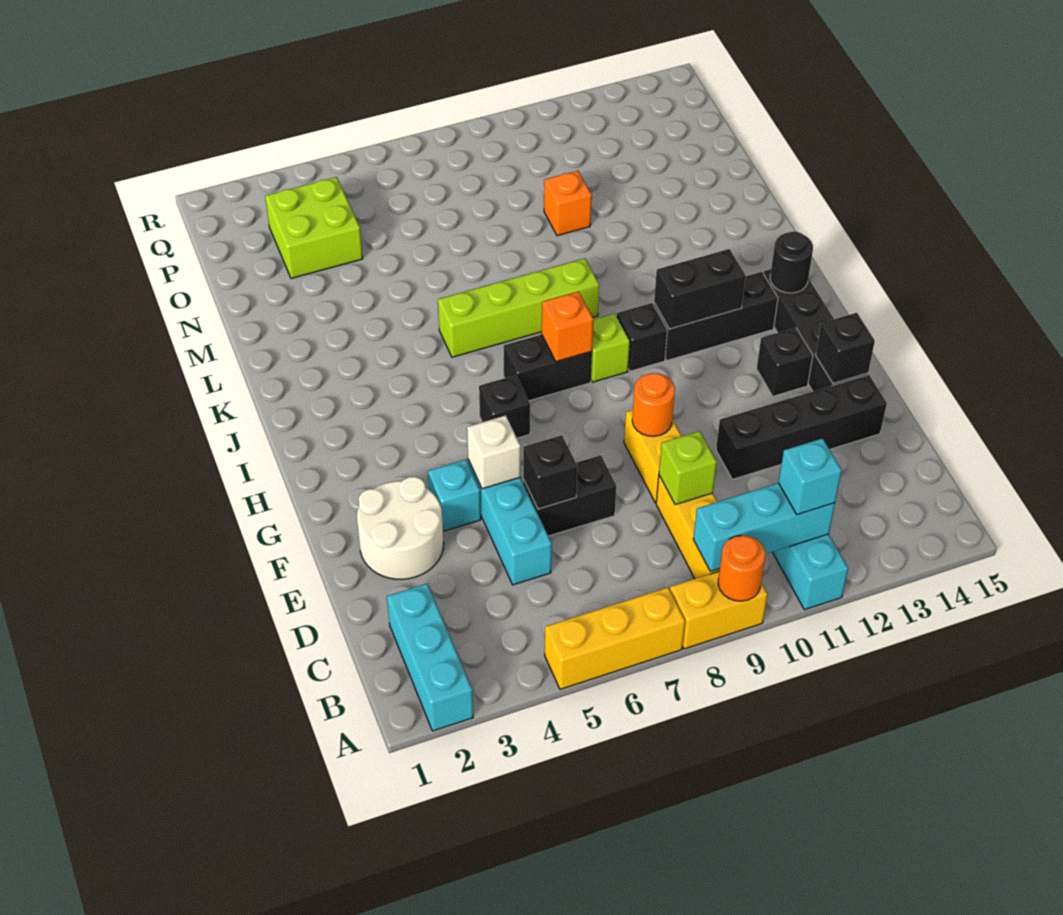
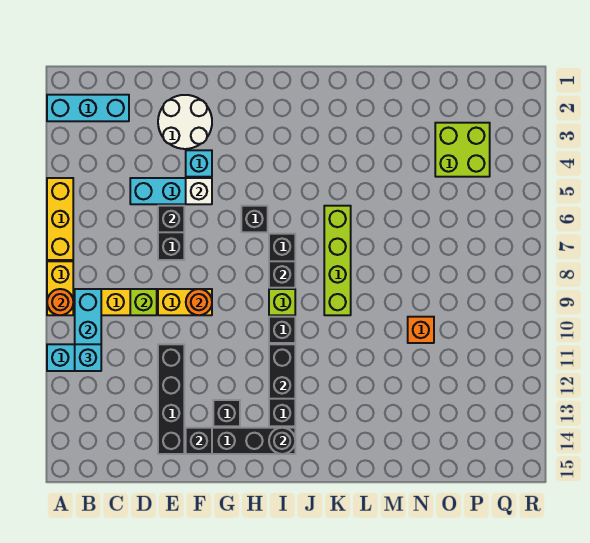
orange 1x1 brick [542,291,593,362] -> black 1x1 brick [269,261,295,288]

